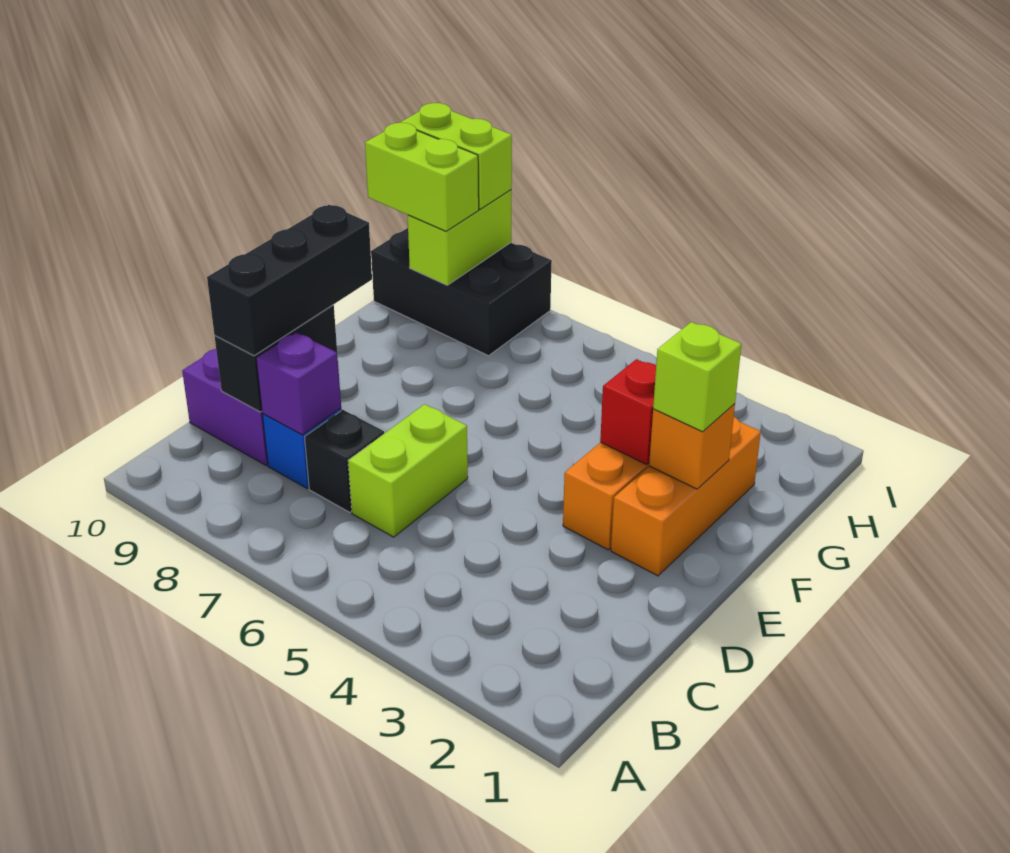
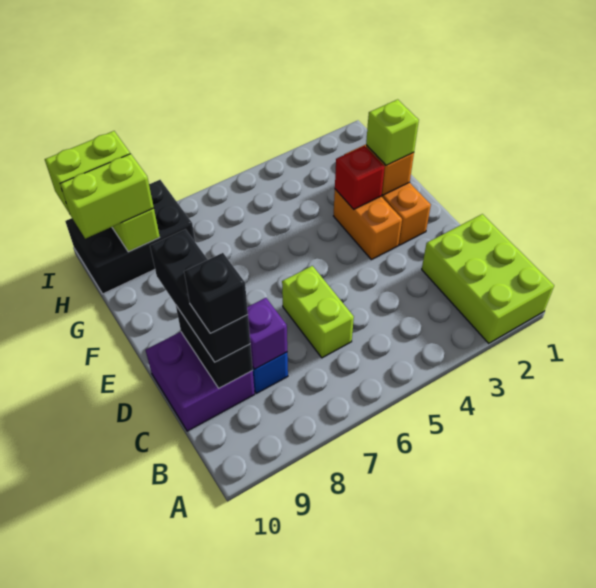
none -> lime 2x3 brick [422,214,554,343]
black 1x1 brick [305,410,384,512] -> black 1x1 brick moved to [184,253,248,333]

